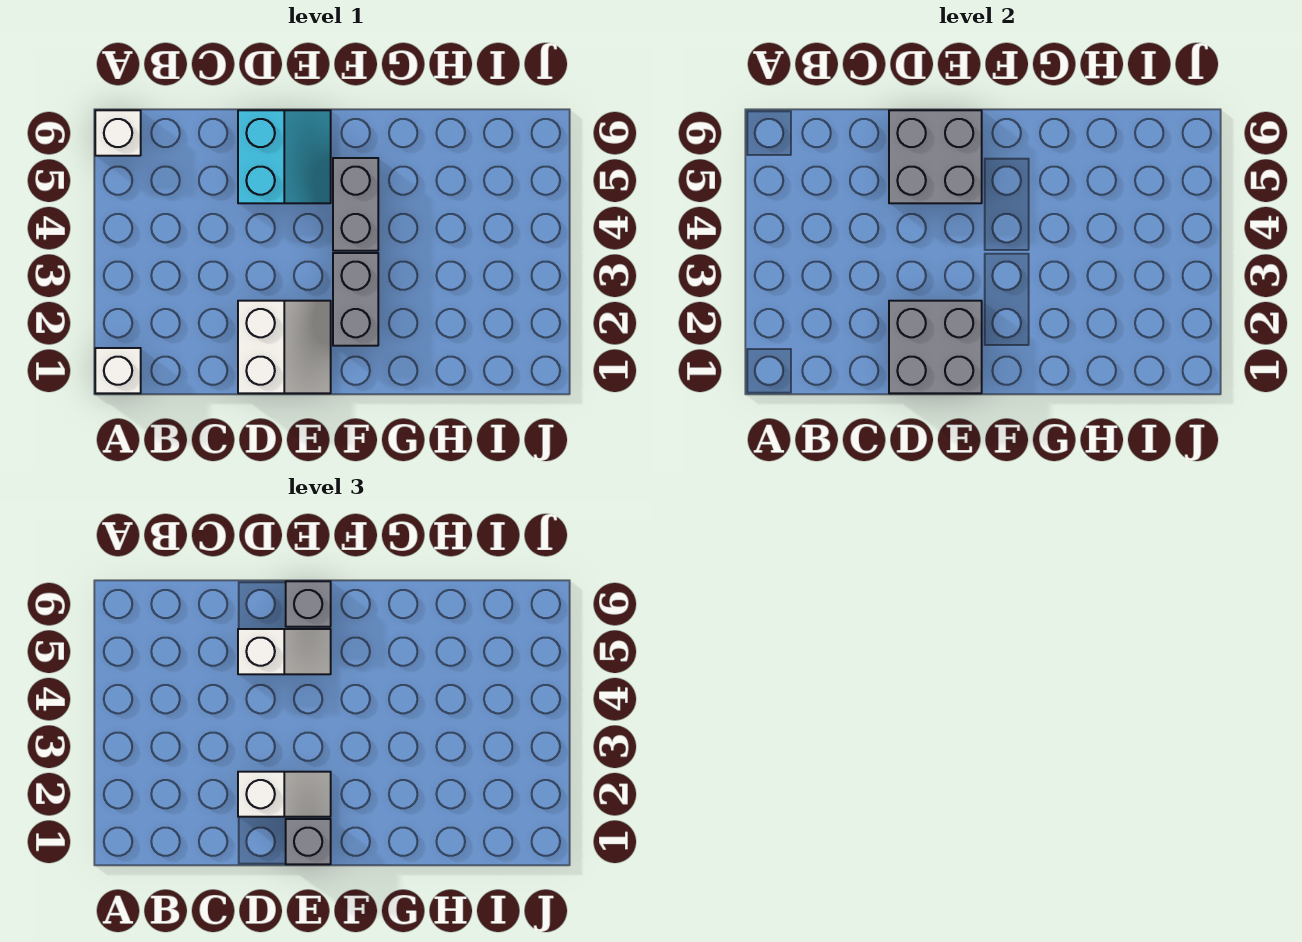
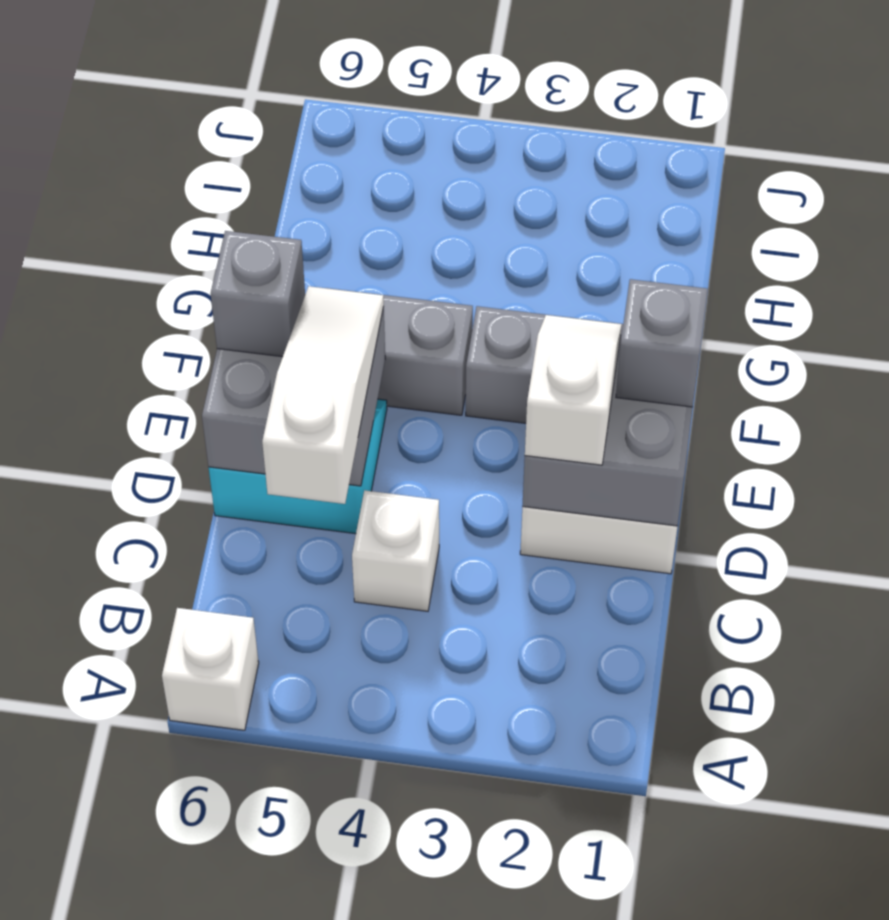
white 1x1 brick [95,348,141,393] -> white 1x1 brick moved to [352,490,439,611]
white 1x2 slope [238,629,331,674] -> white 1x3 slope [262,286,384,504]

